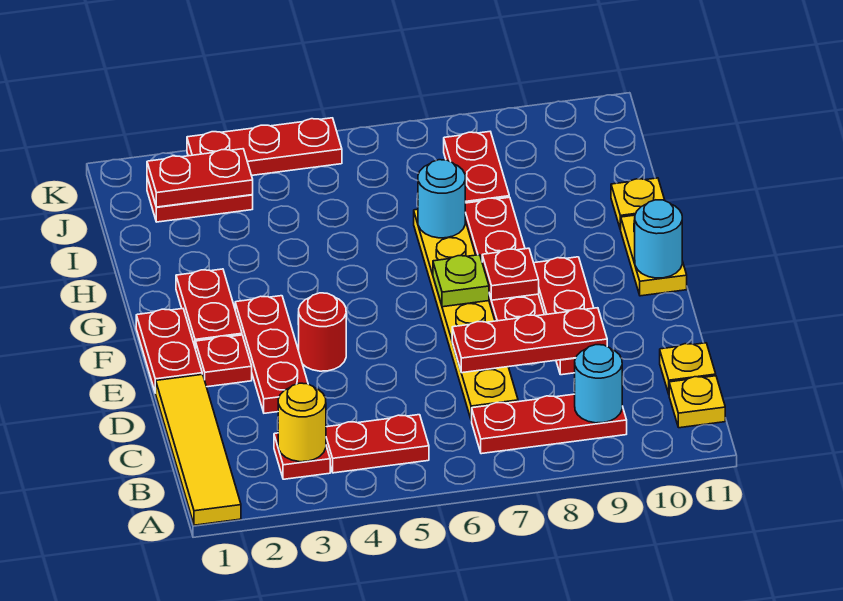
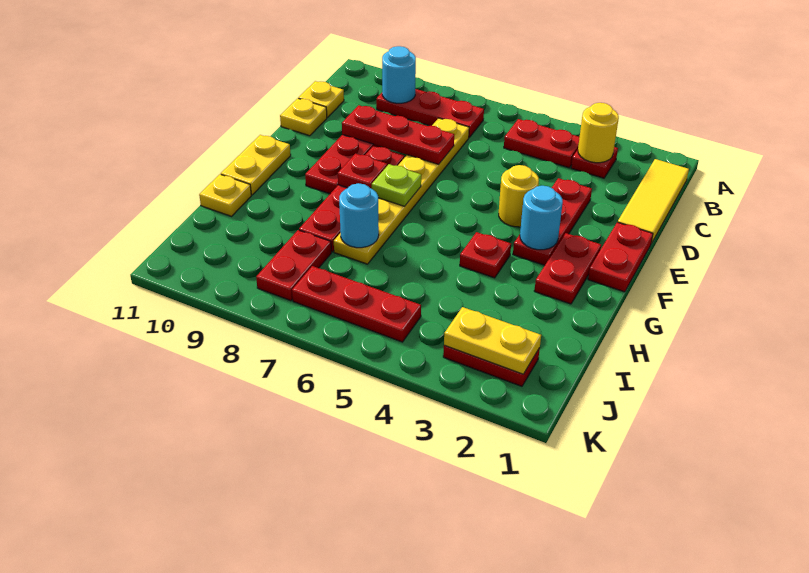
yellow 1x4 tile [156,374,241,525] -> yellow 1x3 tile [618,159,689,244]
yellow 1x1 plate [669,376,725,428] -> yellow 1x1 plate moved to [280,98,327,136]
red 1x1 plate [196,335,252,387] -> red 1x1 plate moved to [460,232,511,278]
red 1x1 round brick [299,293,346,371] -> yellow 1x1 round brick [499,165,539,227]
cyan 1x1 round brick [635,200,682,278] -> cyan 1x1 round brick moved to [520,186,563,250]
red 1x2 plate [147,149,253,207] -> yellow 1x2 plate [444,307,541,374]
red 1x3 plate [187,118,342,175] -> red 1x3 plate moved to [292,266,421,342]

